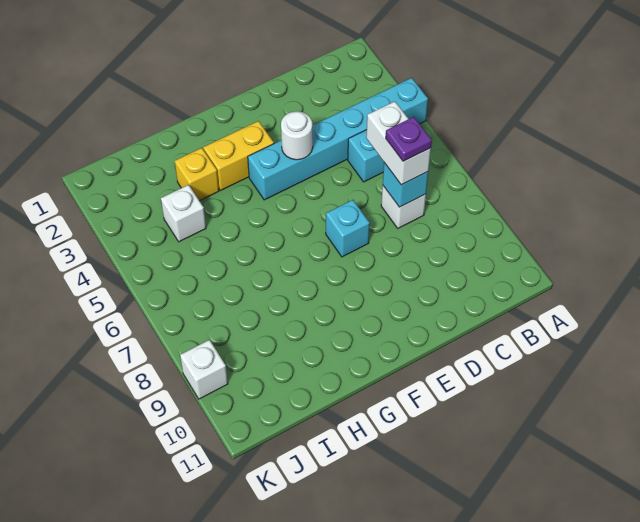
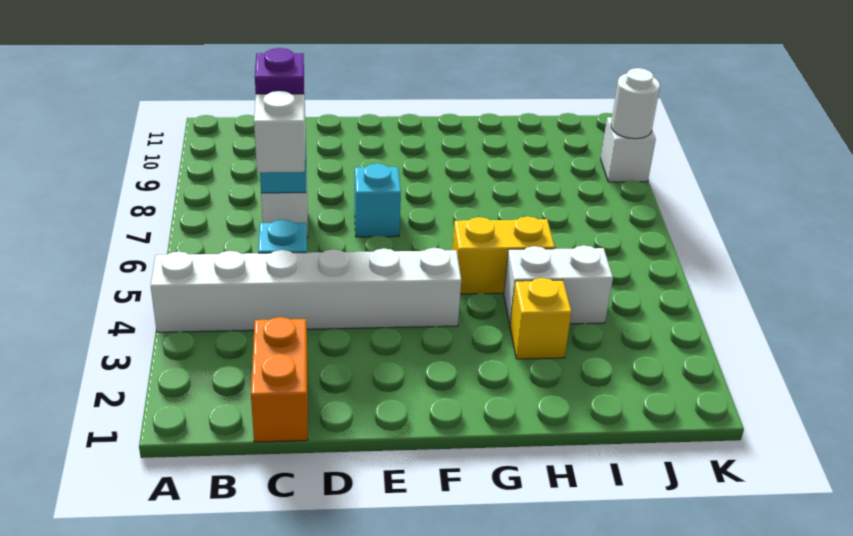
cyan 1x6 brick [248,78,428,200] -> white 1x6 brick [151,248,461,332]
none -> orange 1x2 brick [251,317,308,442]
white 1x1 round brick [281,111,313,160] -> white 1x1 round brick moved to [611,68,660,139]
yellow 1x2 brick [203,121,274,190] -> yellow 1x2 brick moved to [452,217,555,294]
white 1x1 brick [161,185,206,242] -> white 1x2 brick [504,245,613,324]

